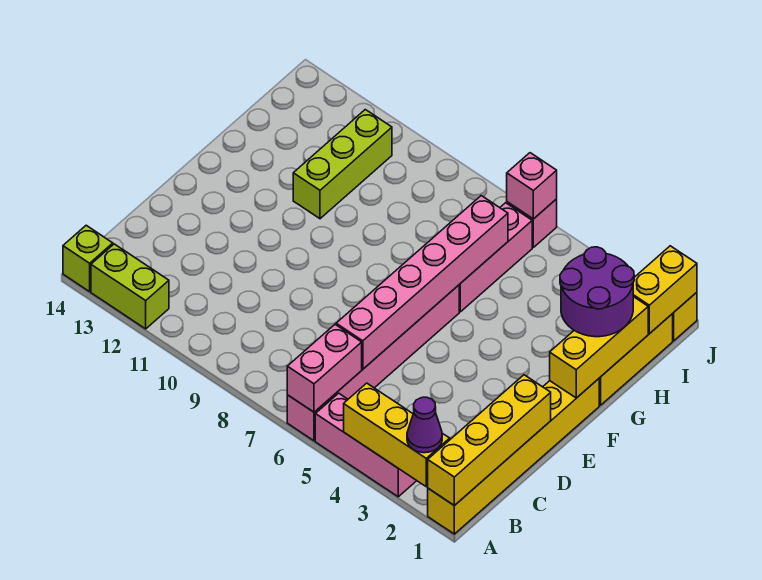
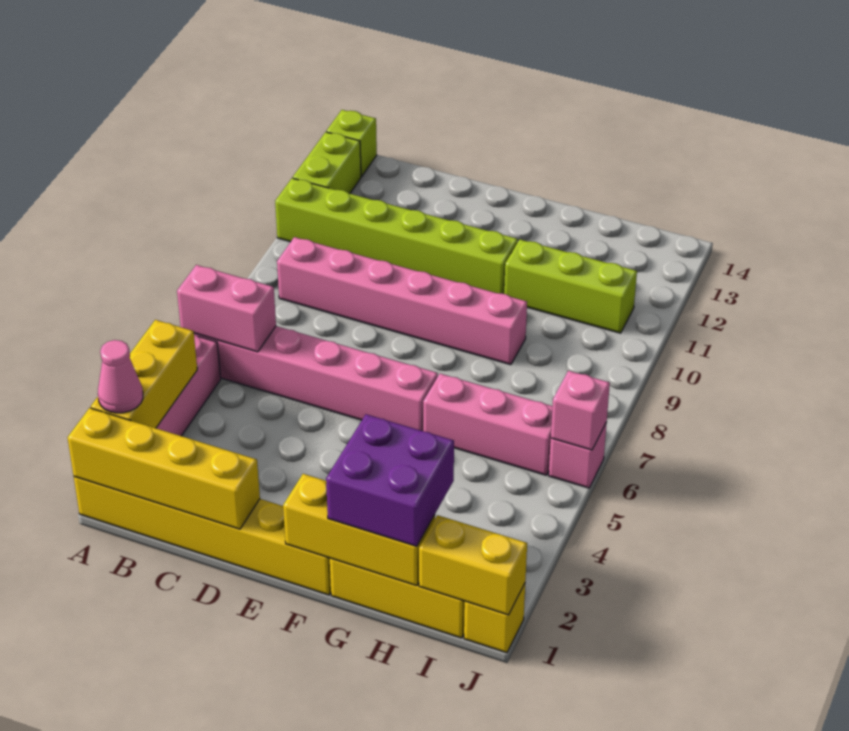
purple 1x1 cone [407,397,442,453] -> pink 1x1 cone [98,340,143,413]
none -> lime 1x6 brick [275,178,518,294]
pink 1x6 brick [336,196,508,369] -> pink 1x6 brick moved to [277,237,527,365]
purple 2x2 round brick [560,247,634,337] -> purple 2x2 brick [326,414,454,546]

